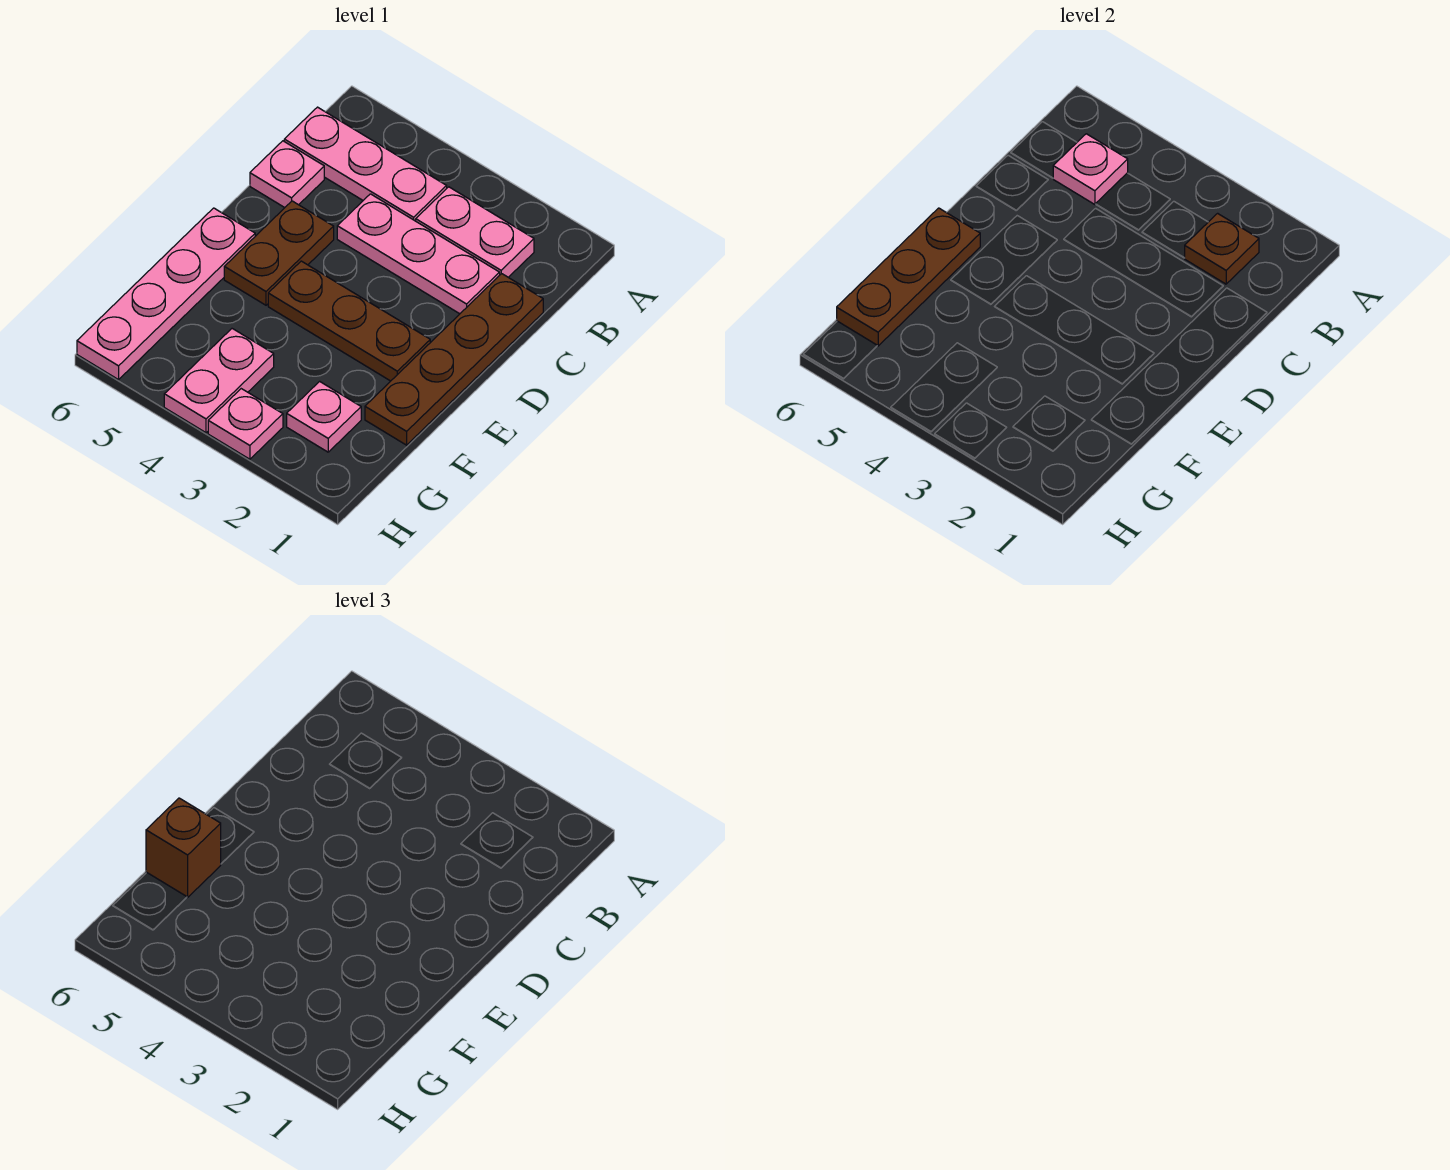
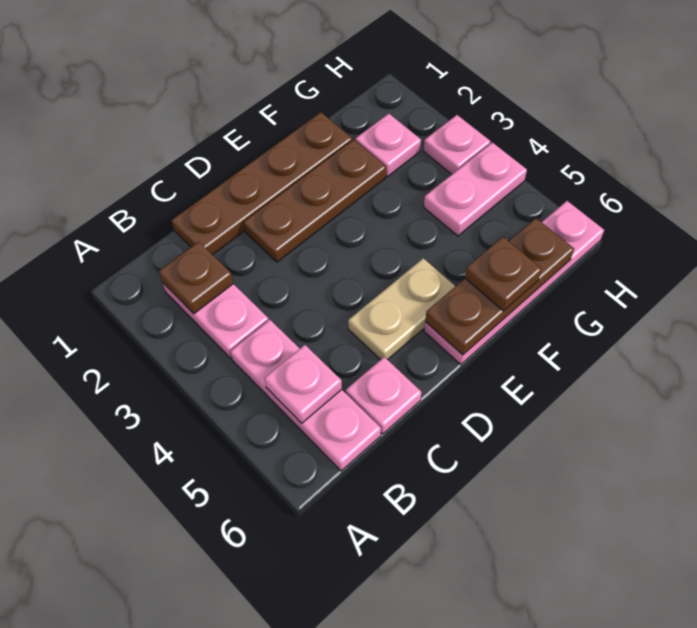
pink 1x3 plate [337,194,500,314] -> none
brown 1x2 plate [224,201,334,305] -> tan 1x2 plate [348,258,455,360]
brown 1x3 plate [268,261,430,381] -> brown 1x3 plate turned to [244,140,386,262]
brown 1x1 brick [146,798,221,897] -> brown 1x1 plate [465,237,542,311]

